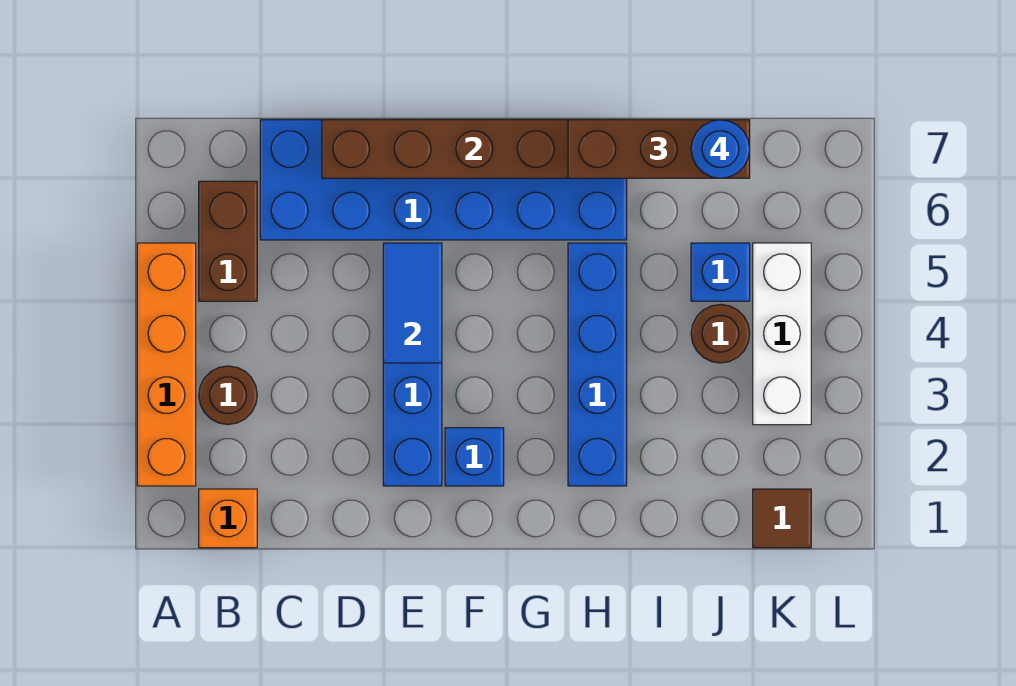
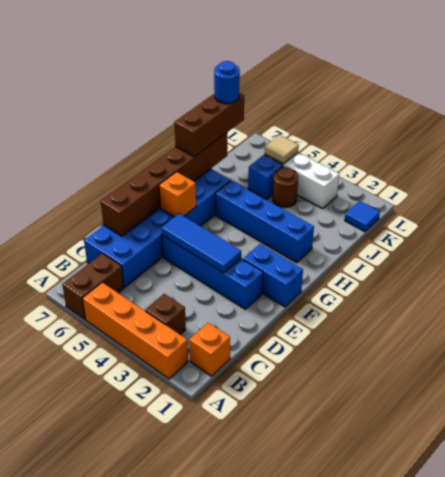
brown 1x1 round brick [199,366,257,425] -> brown 1x1 brick [145,294,186,334]
brown 1x2 brick [199,181,257,301] -> brown 1x2 brick turned to [62,253,124,319]
blue 1x2 tile [383,243,442,363] -> blue 1x3 tile [161,214,241,273]
blue 1x1 brick [445,428,504,486] -> blue 1x2 brick [243,244,303,307]
none -> orange 1x1 brick [159,172,196,217]
brown 1x1 tile [753,489,811,548] -> blue 1x1 tile [345,201,380,232]
none -> tan 1x1 tile [265,135,299,164]

